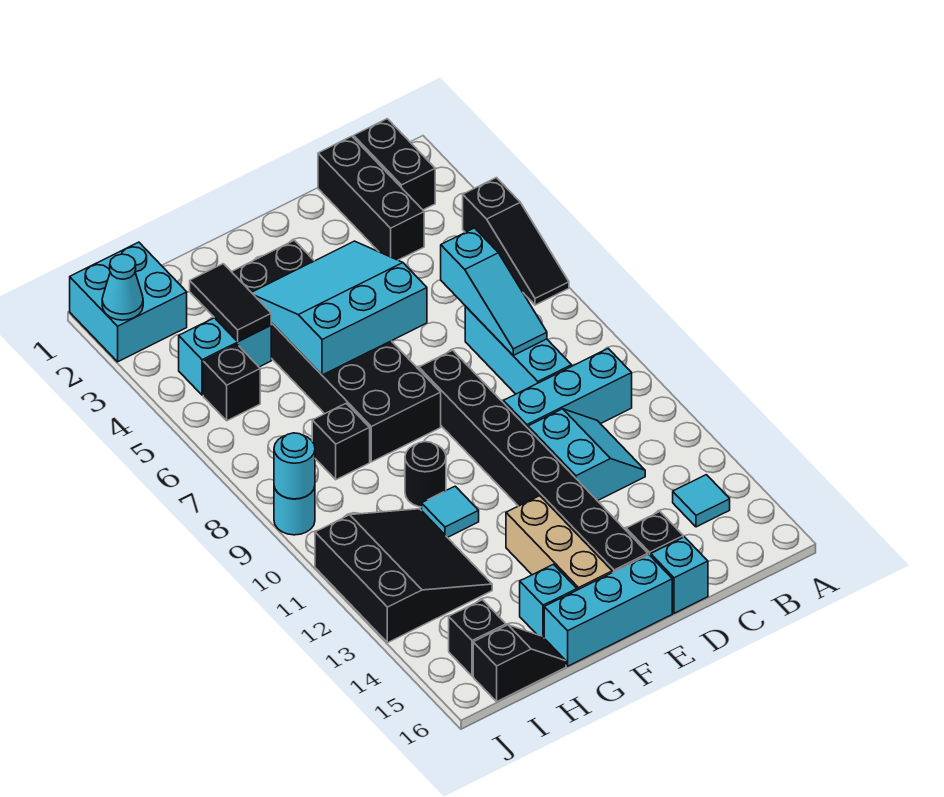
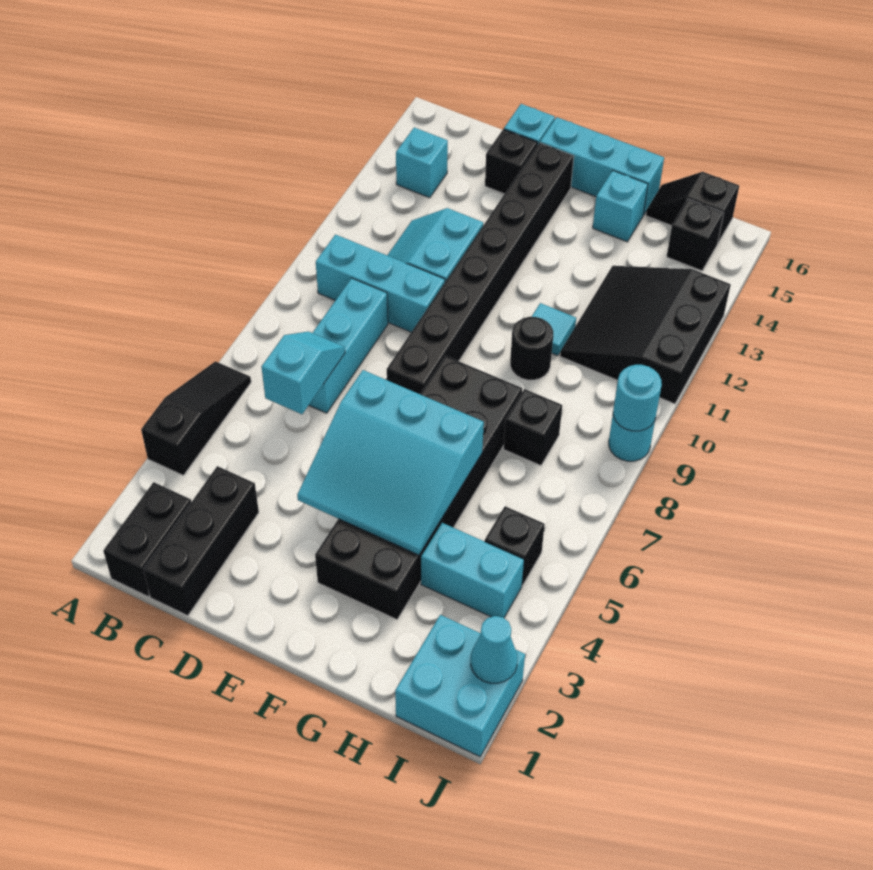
cyan 1x1 tile [673,475,730,527] -> cyan 1x1 brick [396,128,448,198]
cyan 1x3 slope [441,228,547,355] -> cyan 1x2 slope [262,331,345,414]
tan 1x3 brick [506,496,612,590] -> none
black 1x2 tile [190,264,271,341] -> none

